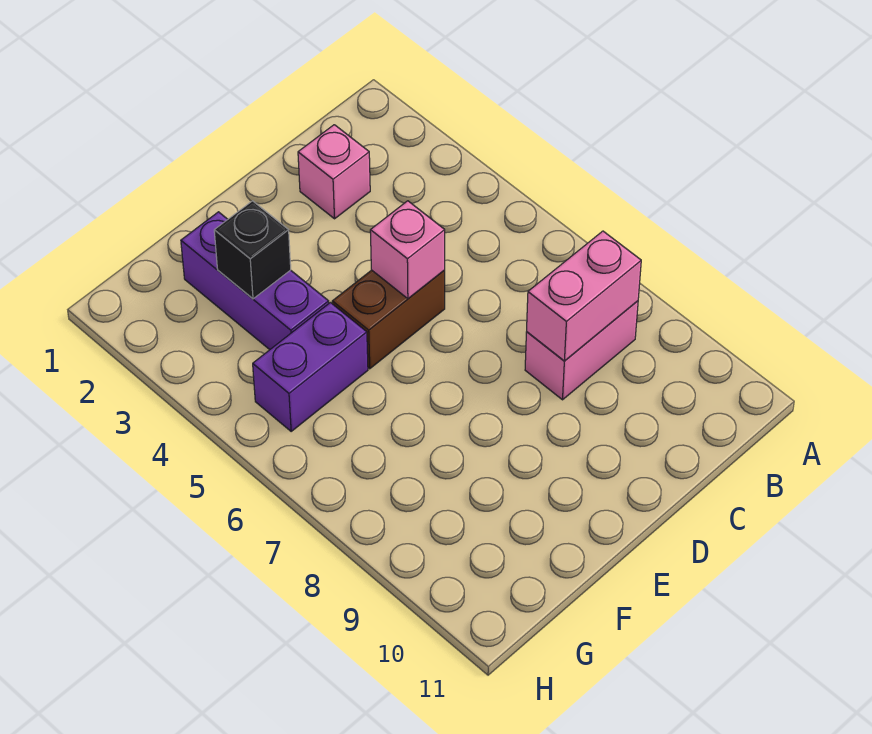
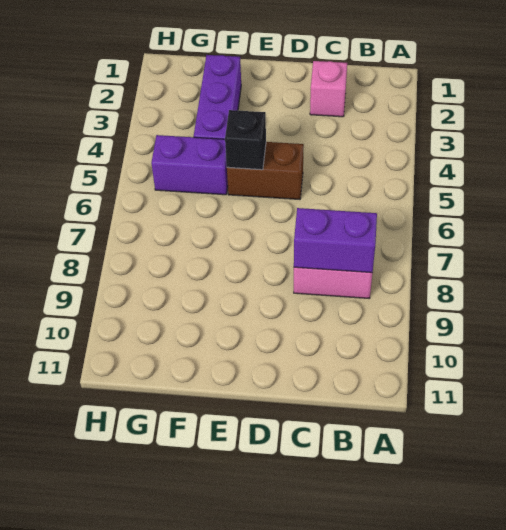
pink 1x2 brick [527,231,641,361] -> purple 1x2 brick [294,208,377,273]
pink 1x1 brick [370,201,445,299] -> none
black 1x1 brick [214,201,291,299] -> black 1x1 brick moved to [225,110,266,170]

